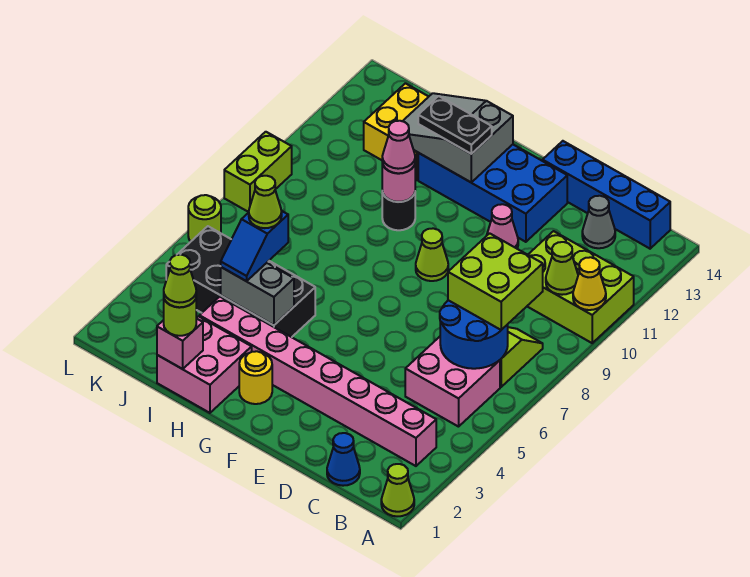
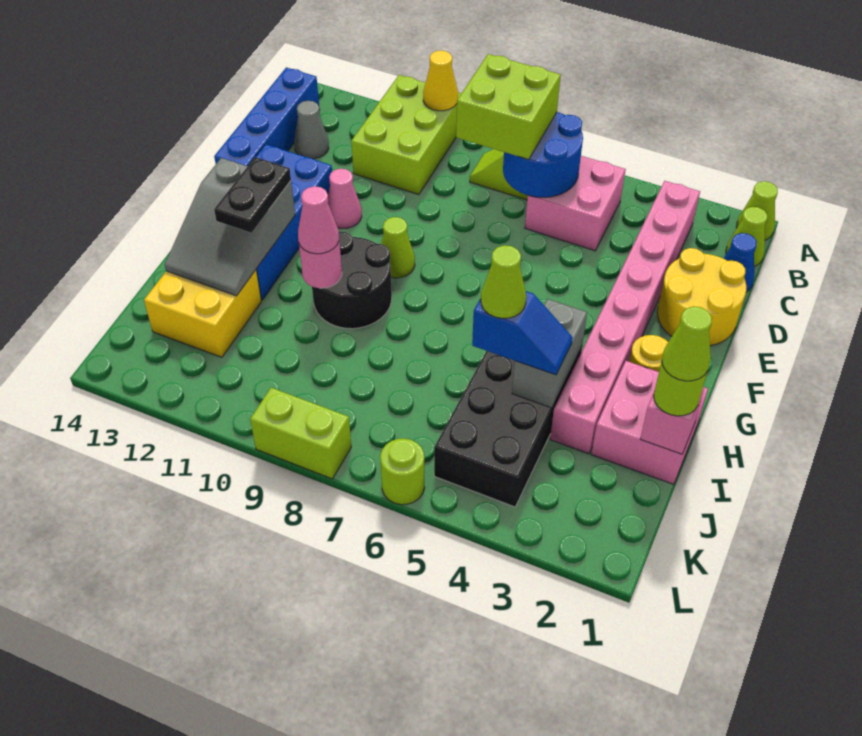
lime 1x1 cone [546,242,578,295] -> lime 1x1 cone moved to [726,207,767,266]
none -> yellow 2x2 round brick [657,248,747,346]
black 1x1 round brick [382,191,415,230] -> black 2x2 round brick [312,232,392,329]

